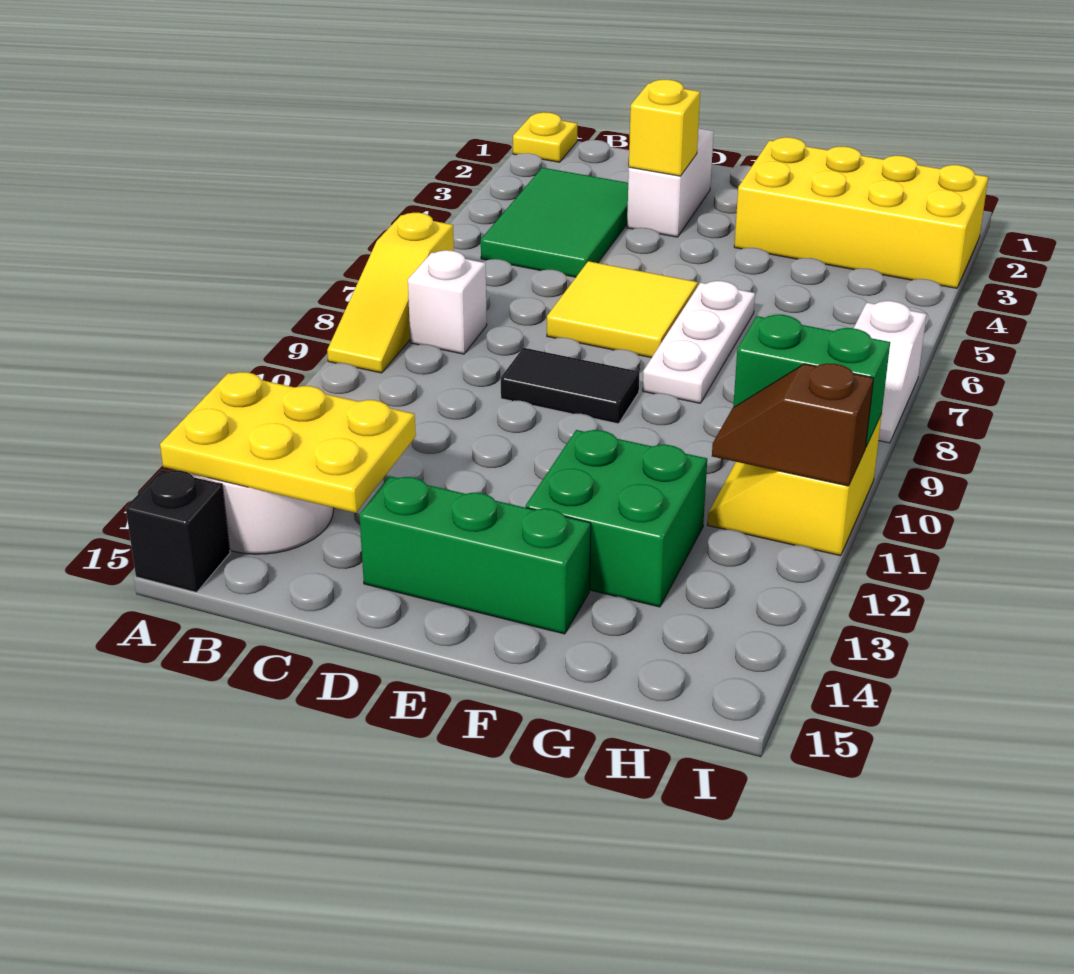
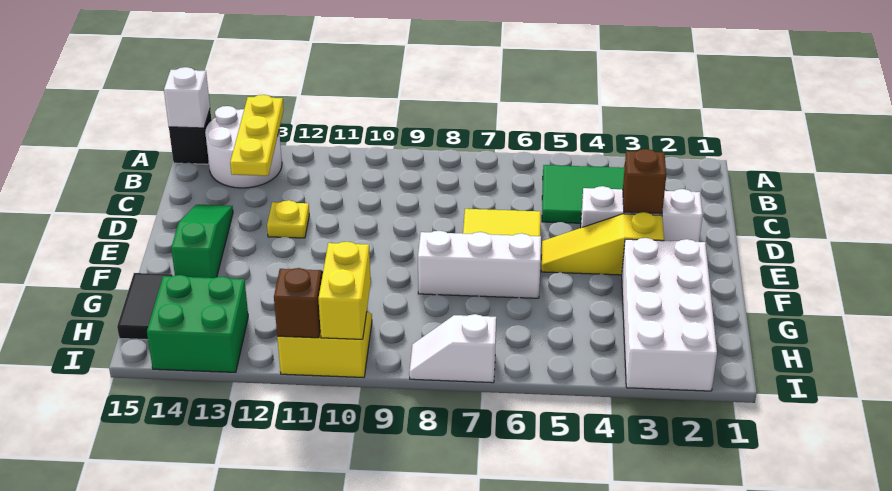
yellow 1x1 plate [513,112,577,162] -> yellow 1x1 plate moved to [267,200,309,238]
yellow 1x3 slope [327,213,454,373] -> yellow 1x3 slope moved to [541,212,664,275]
yellow 2x3 plate [160,372,416,513] -> yellow 1x3 plate [230,95,284,176]
white 1x1 brick [408,250,487,354] -> white 1x1 brick moved to [164,67,210,128]
white 1x2 brick [627,129,714,237] -> white 1x3 brick [581,186,703,242]
yellow 1x1 brick [629,80,700,176] -> brown 1x1 brick [623,149,666,214]
black 1x2 tile [501,348,640,424] -> black 1x2 tile moved to [117,273,172,340]
green 1x3 brick [359,476,591,634] -> green 1x3 slope [171,205,233,278]
yellow 2x4 brick [734,137,988,288] -> white 2x4 brick [622,238,717,391]
white 1x3 plate [643,281,755,403] -> white 1x3 brick [418,231,541,298]
green 2x2 brick [526,430,707,607] -> green 2x2 brick moved to [147,275,248,372]
green 1x2 brick [733,315,890,447] -> yellow 1x2 brick [318,242,371,339]

